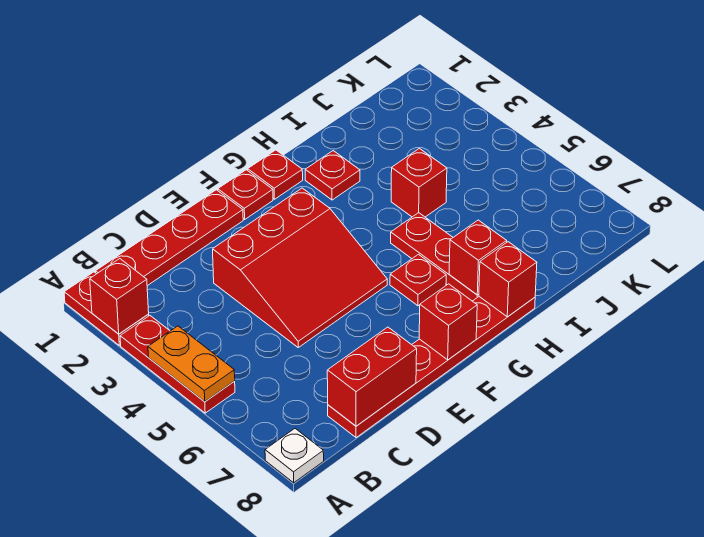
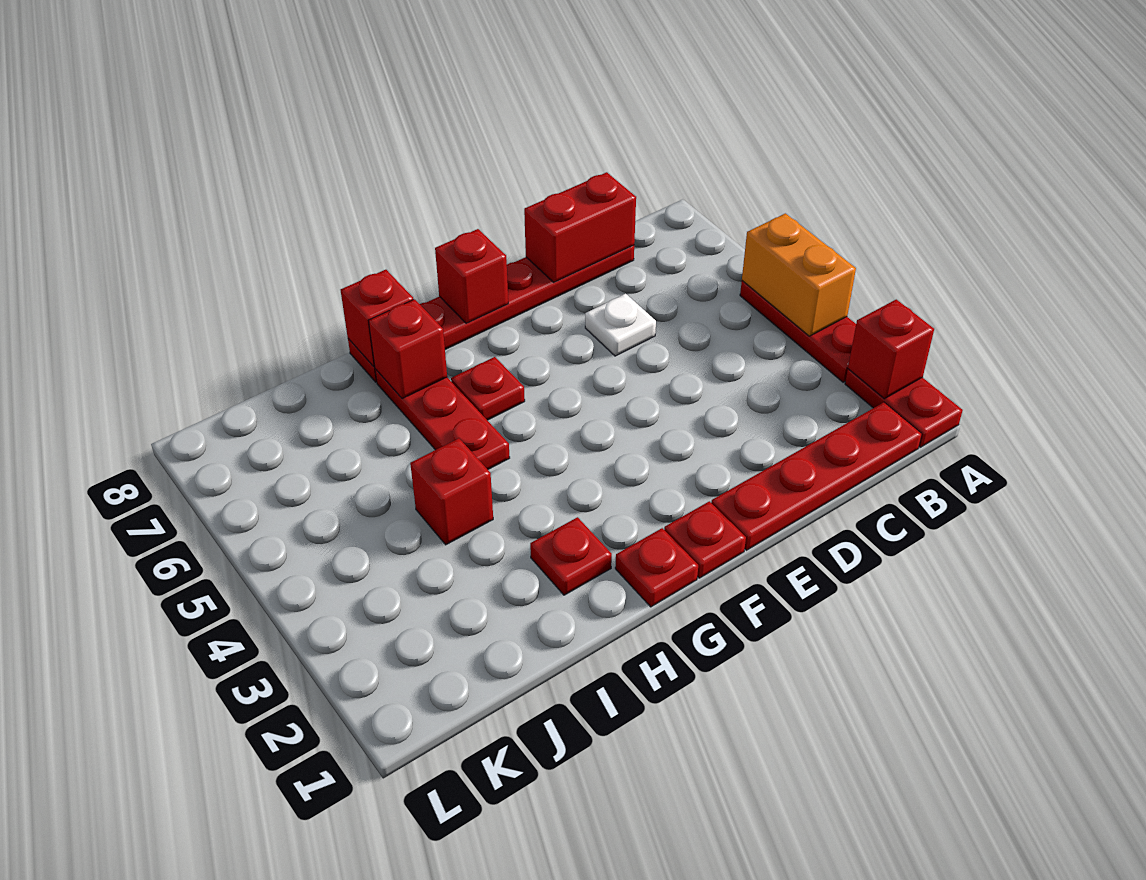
orange 1x2 plate [148,326,235,402] -> orange 1x2 brick [742,213,856,336]
white 1x1 plate [265,429,324,483] -> white 1x1 plate moved to [585,294,656,356]
red 3x3 slope [213,188,387,347] -> none

